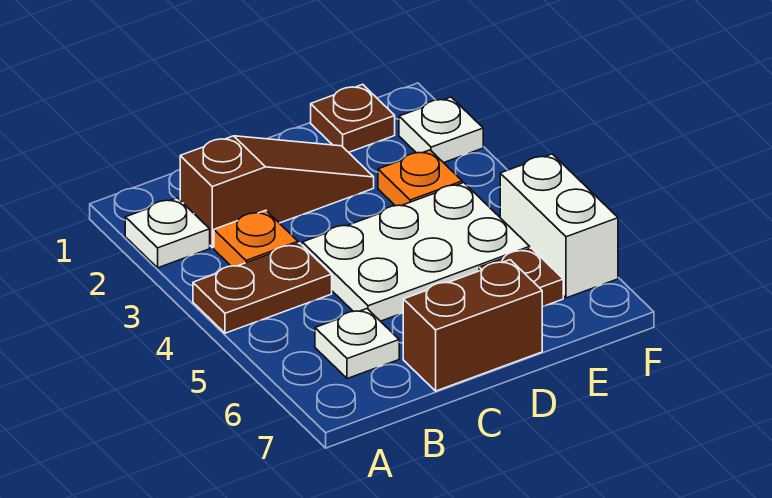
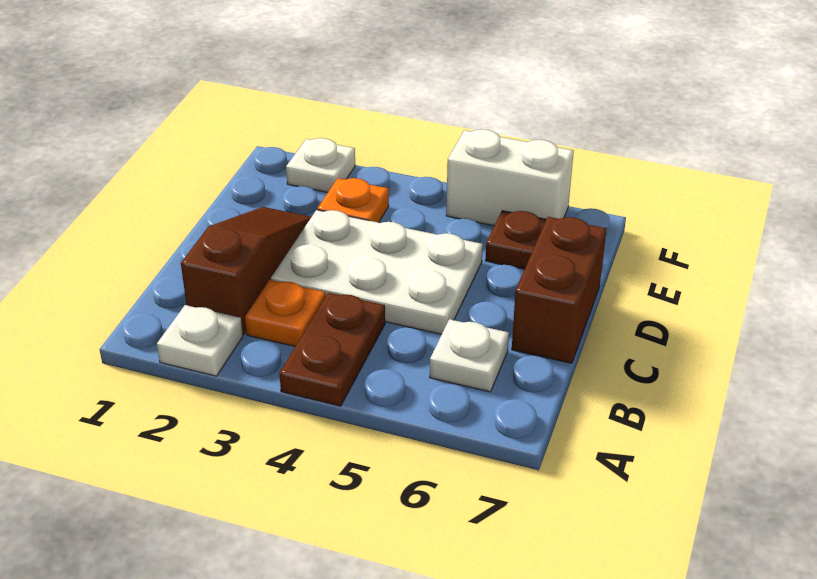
white 2x3 plate [302,183,530,321] -> white 2x3 plate turned to [271,210,483,334]
brown 1x1 plate [311,84,395,152] -> none

